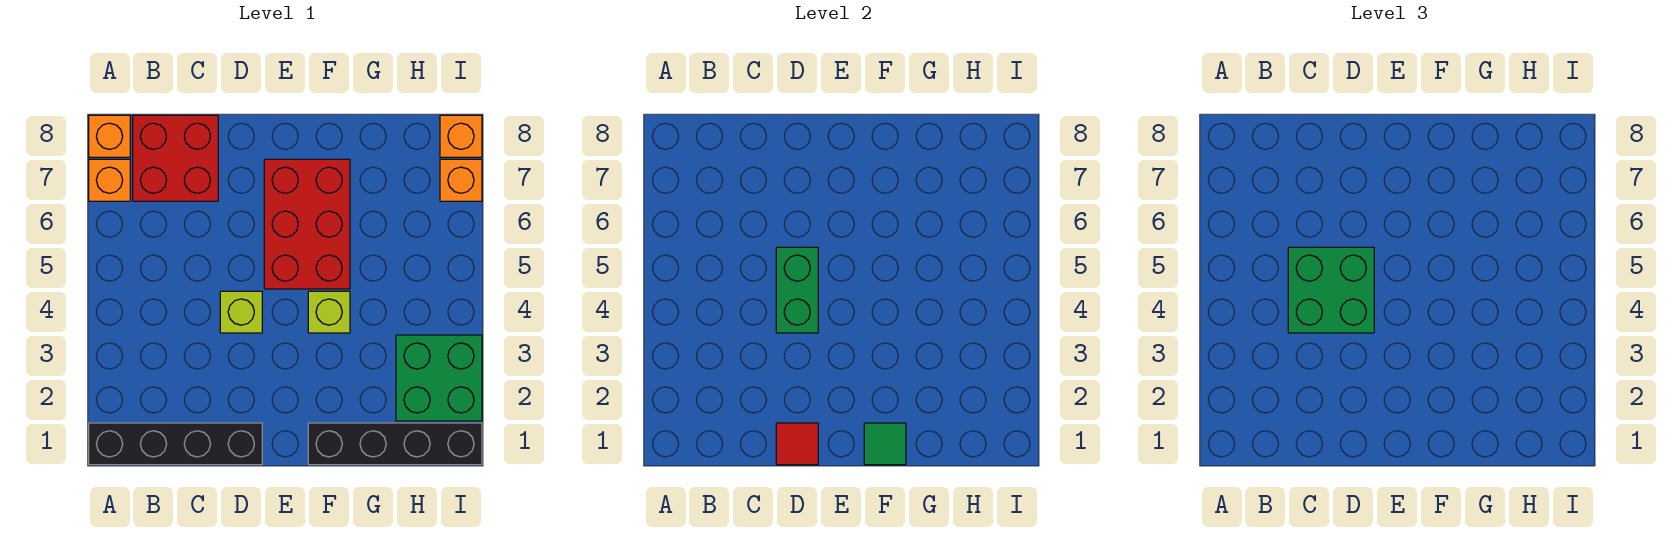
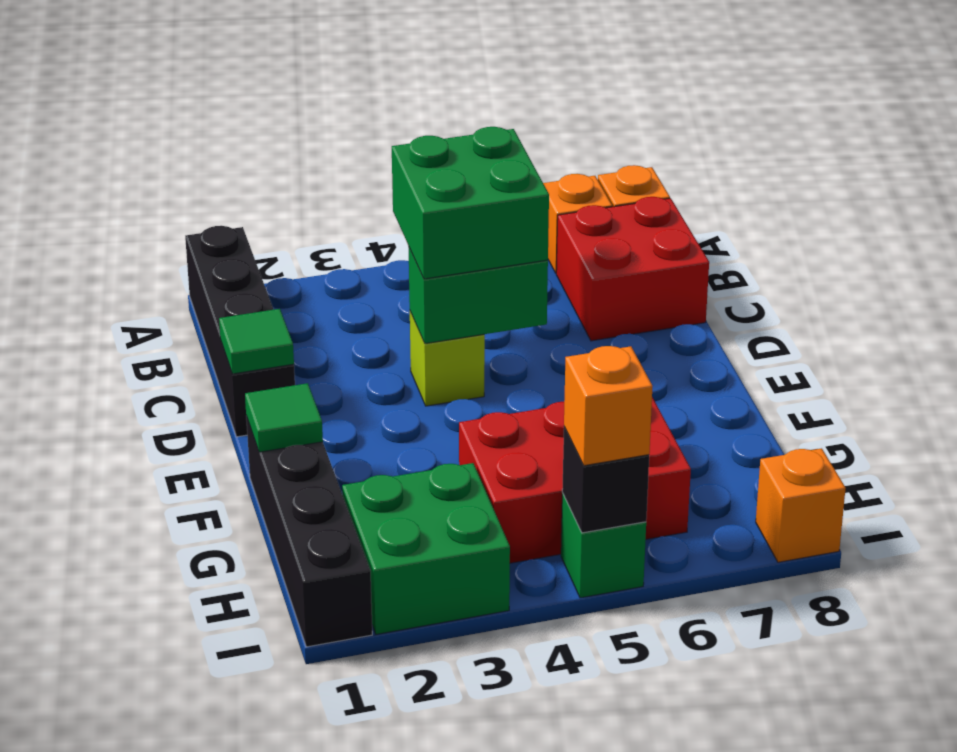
red 1x1 tile [776,423,818,465] -> green 1x1 tile [219,309,294,374]
red 2x3 brick [264,159,350,289] -> red 2x3 brick moved to [459,397,691,563]
lime 1x1 brick [308,291,350,333] -> none
none -> green 1x1 brick [561,493,646,598]
none -> black 1x1 brick [562,427,649,533]
orange 1x1 brick [440,159,482,201] -> orange 1x1 brick moved to [564,346,653,466]

